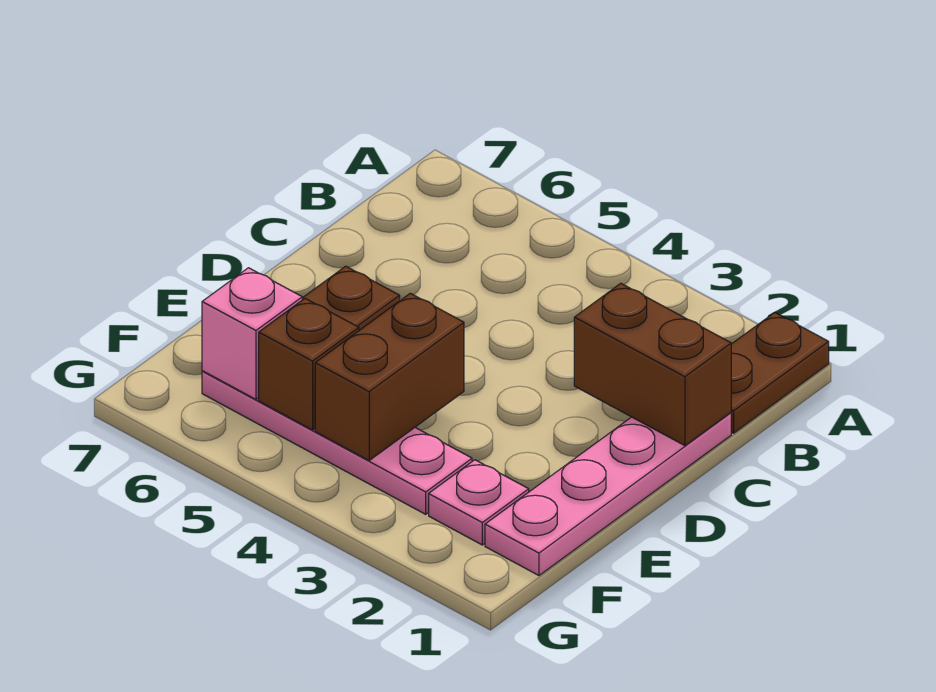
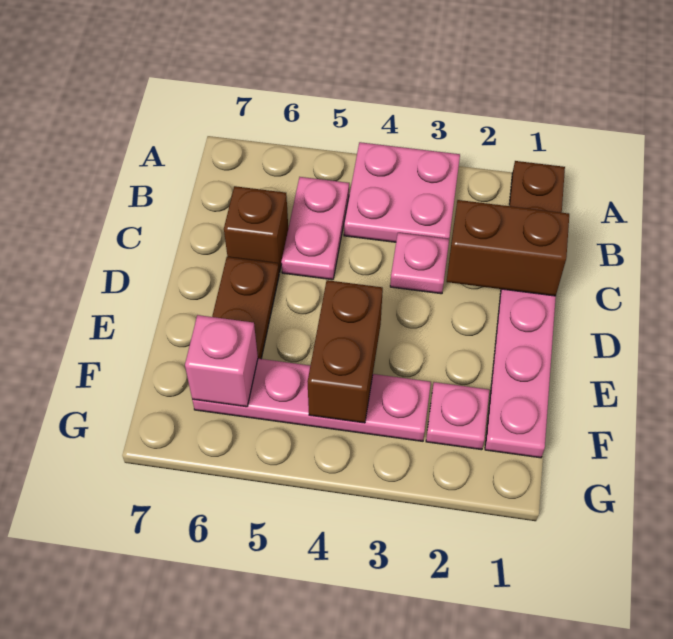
none -> pink 2x2 plate [344,142,460,242]
none -> pink 1x2 plate [281,177,349,280]
none -> pink 1x1 plate [390,233,449,294]
brown 1x1 brick [259,299,359,430] -> brown 1x1 brick moved to [224,186,288,273]

